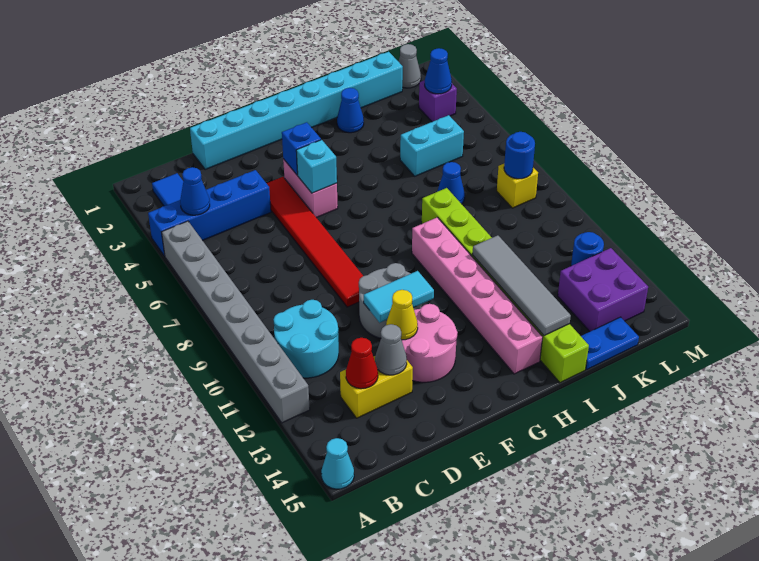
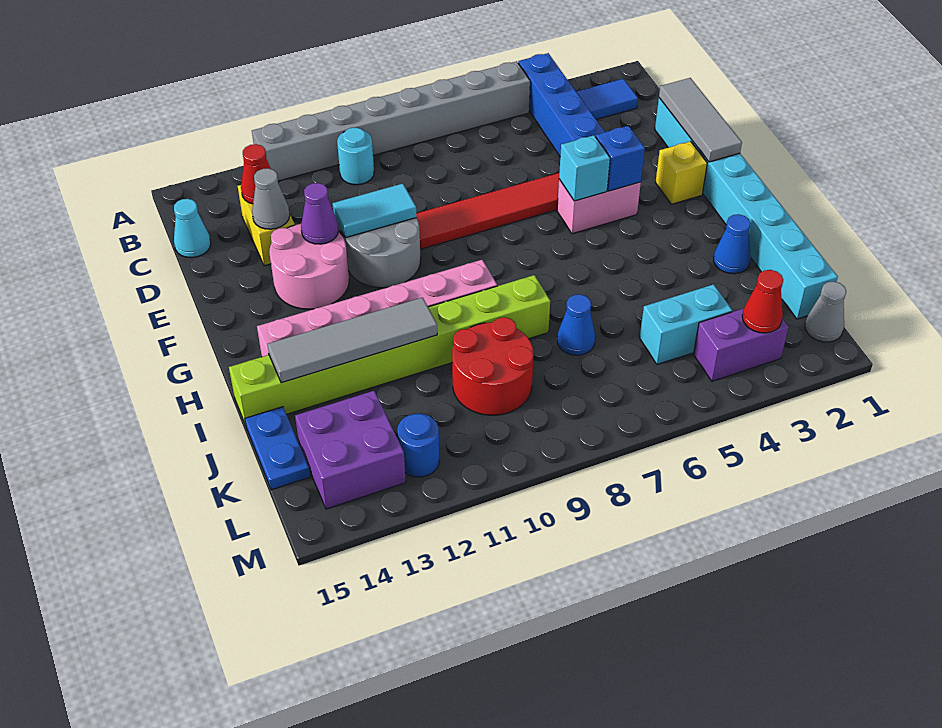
cyan 1x1 cone [321,438,354,489] -> cyan 1x1 cone moved to [174,199,211,258]
blue 1x1 cone [180,167,210,215] -> none
cyan 2x2 round brick [273,300,339,378] -> cyan 1x1 round brick [337,128,374,185]
none -> grey 1x3 tile [659,78,742,162]
cyan 1x2 tile [364,271,434,323] -> cyan 1x2 tile turned to [332,184,417,238]
yellow 1x1 cone [386,290,418,340] -> purple 1x1 cone [301,183,339,244]
cyan 1x2 brick [400,115,464,176] -> cyan 1x2 brick turned to [640,284,732,365]
none -> red 2x2 round brick [452,317,534,415]
purple 1x1 brick [419,80,457,122] -> purple 1x2 brick [694,308,789,381]
blue 1x1 cone [425,48,452,94] -> red 1x1 cone [742,270,783,333]
yellow 1x1 brick [497,164,538,208] -> yellow 1x1 brick moved to [656,141,707,204]
blue 1x1 round brick [504,132,535,179] -> none

